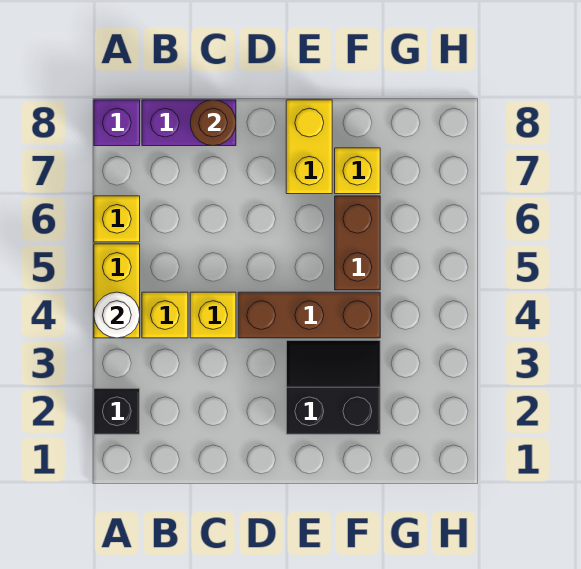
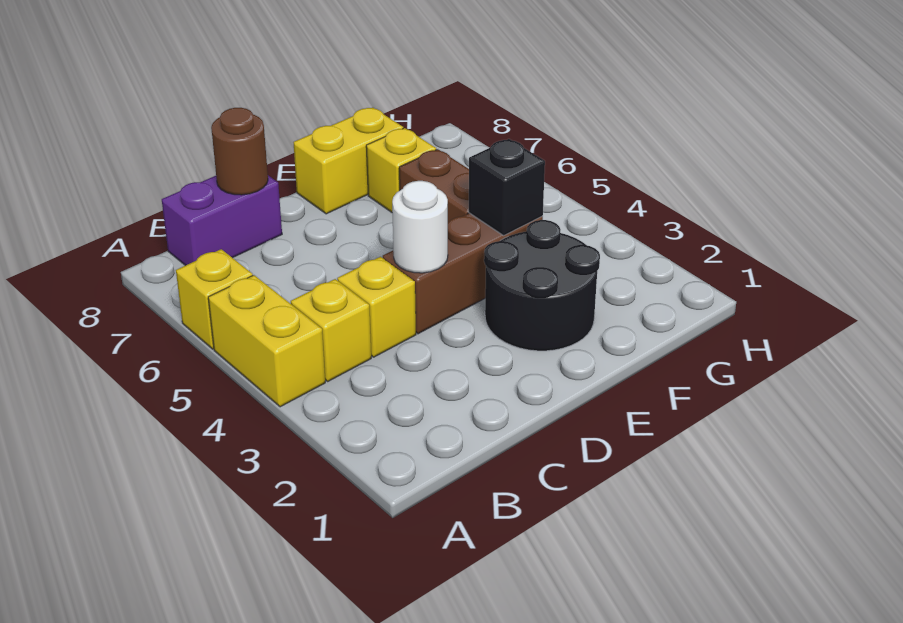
black 1x1 brick [94,388,140,434] -> black 1x1 brick moved to [469,139,545,236]
white 1x1 round brick [94,292,140,338] -> white 1x1 round brick moved to [392,181,448,273]
purple 1x1 brick [94,100,140,146] -> none
black 2x2 slope [286,340,380,434] -> black 2x2 round brick [484,220,600,351]
yellow 1x2 brick [286,100,332,194] -> yellow 1x2 brick turned to [293,108,403,214]

